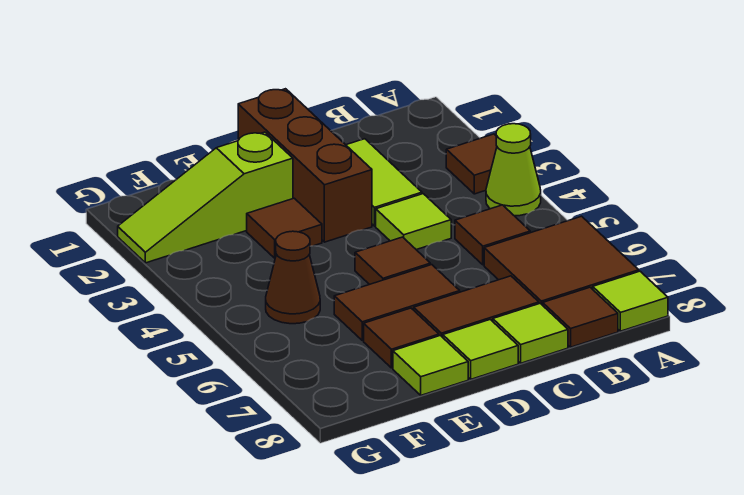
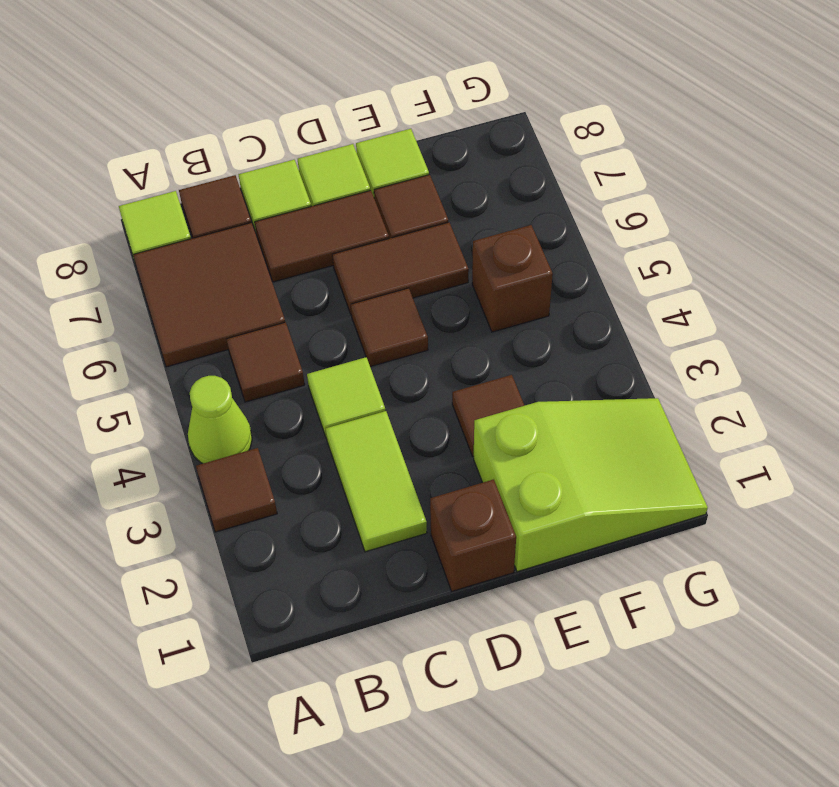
brown 1x3 brick [238,89,372,242] -> brown 1x1 brick [430,479,516,591]
lime 1x3 slope [118,132,293,263] -> lime 2x3 slope [474,398,708,572]
brown 1x1 cone [266,231,320,324] -> brown 1x1 brick [472,225,553,332]

